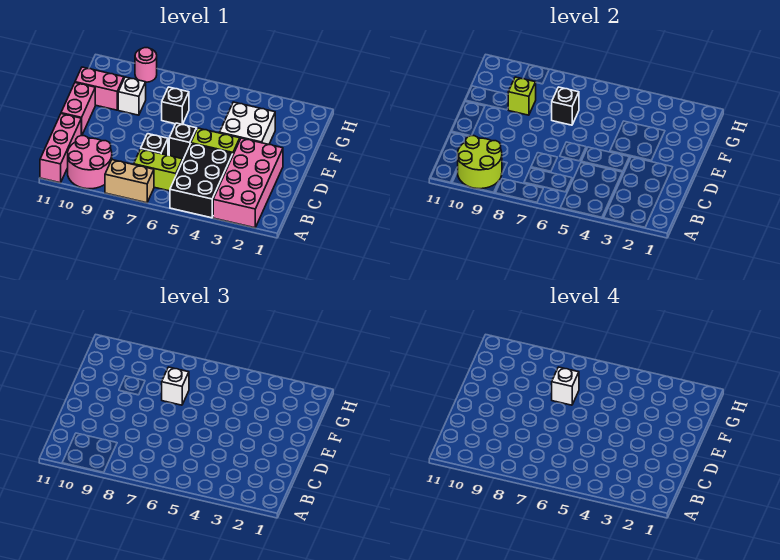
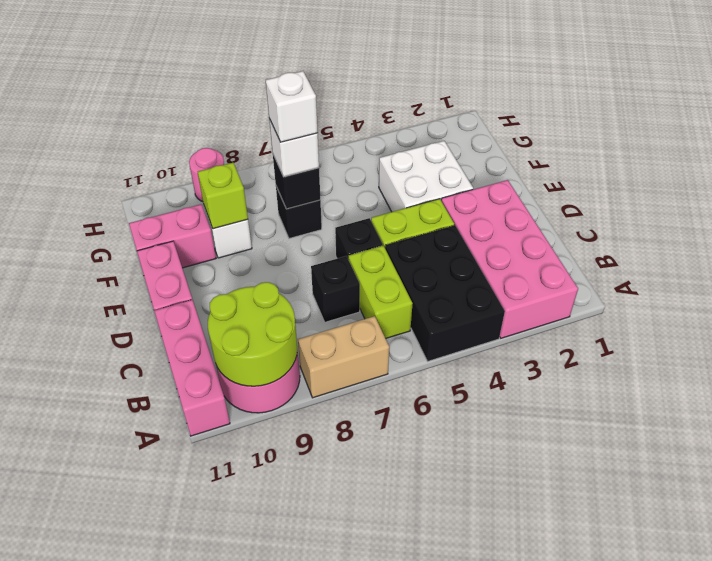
lime 1x2 brick [134,149,183,191] -> lime 1x2 brick turned to [348,246,413,339]

